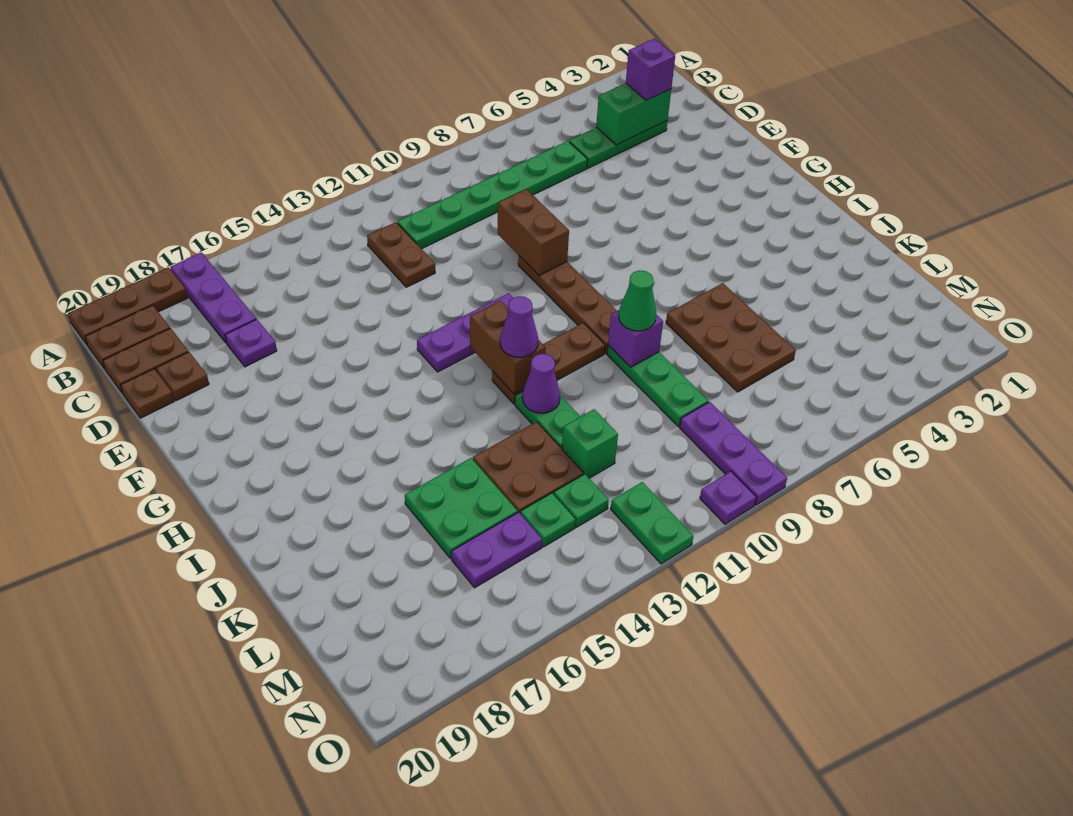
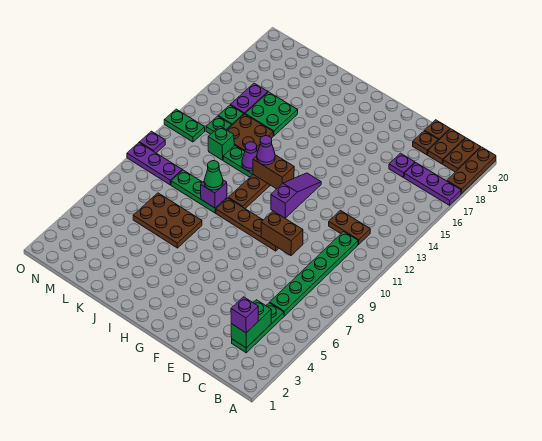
purple 1x3 plate [417,293,513,372] -> purple 1x3 slope [271,173,321,218]

